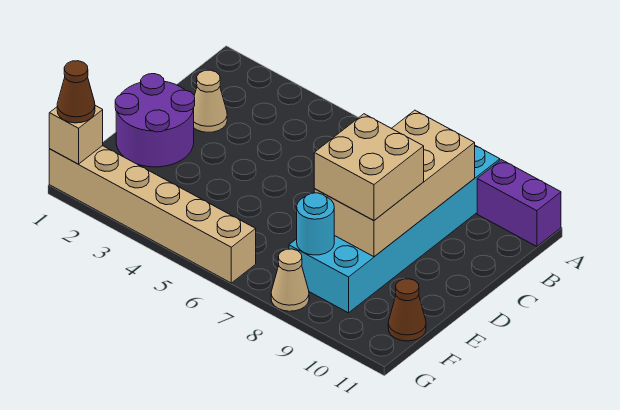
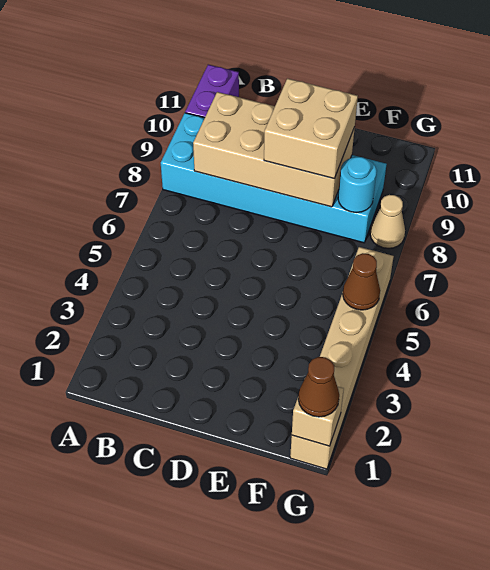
tan 1x1 cone [194,70,227,132] -> none
purple 2x2 round brick [115,74,195,167] -> none
brown 1x1 cone [388,279,426,341] -> brown 1x1 cone moved to [343,253,380,310]

